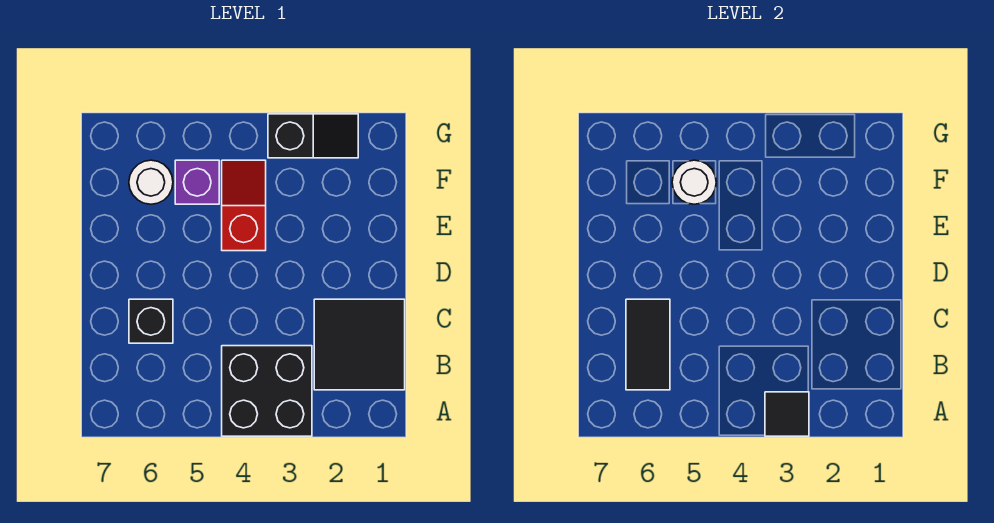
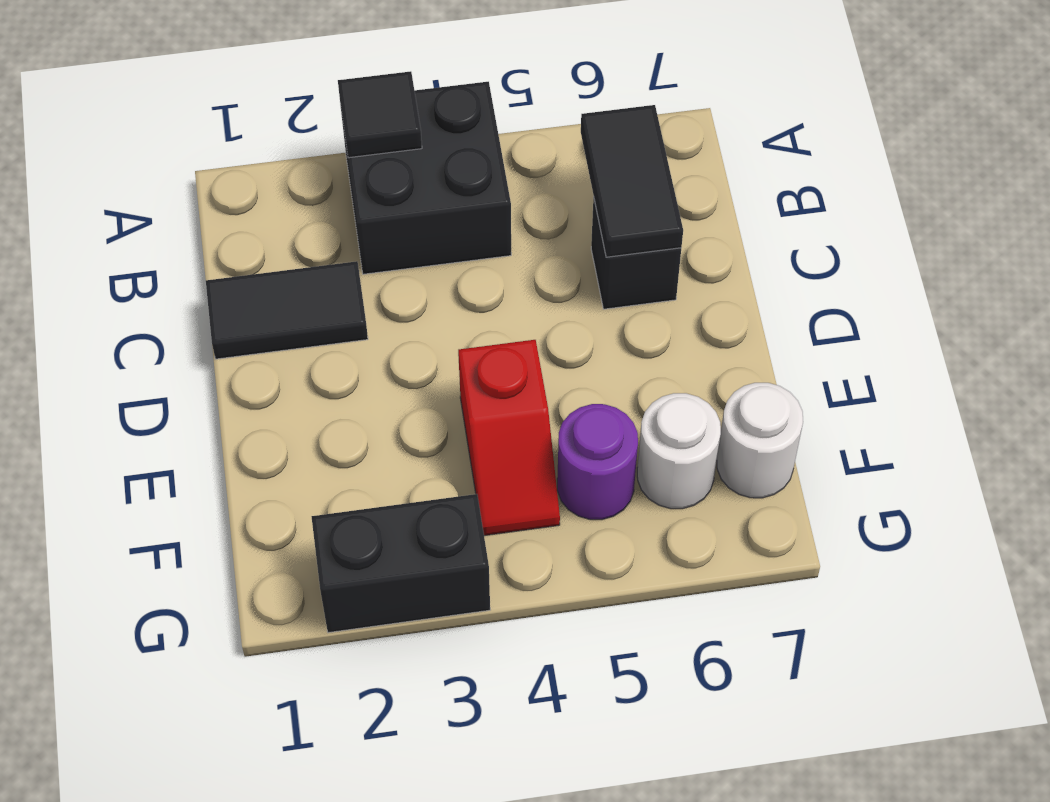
black 2x2 tile [314,299,405,390] -> black 1x2 tile [206,261,368,359]
purple 1x1 brick [175,160,219,204] -> purple 1x1 round brick [557,404,638,520]
white 1x1 round brick [672,160,716,204] -> white 1x1 round brick moved to [717,383,803,498]
black 1x2 slope [268,114,358,158] -> black 1x2 brick [311,494,490,633]

